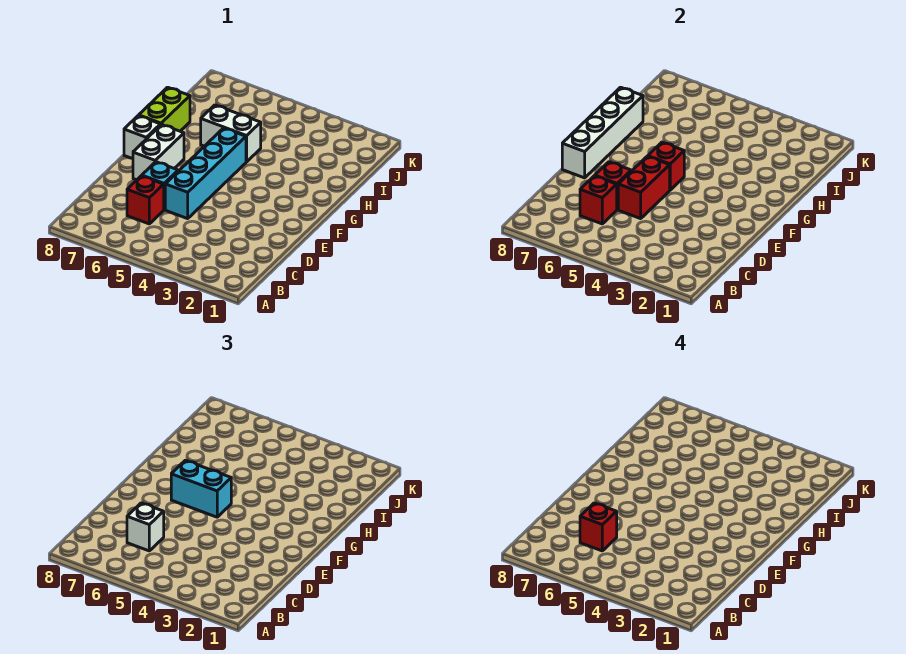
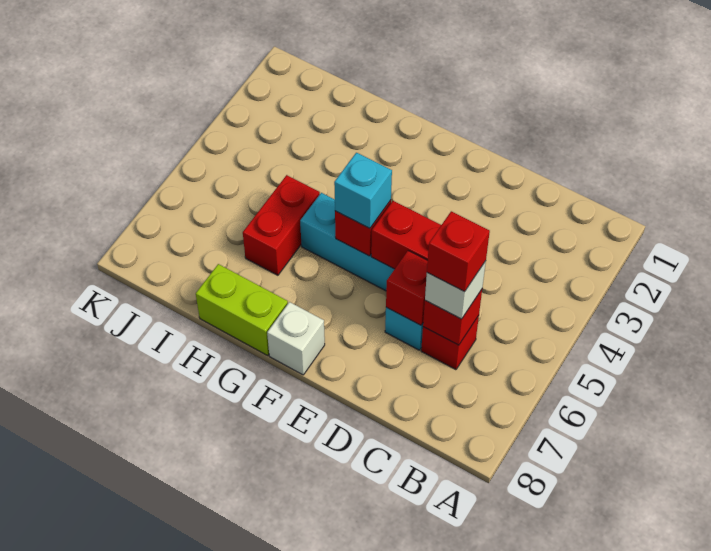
white 1x2 brick [133,125,184,180] -> none
white 1x4 brick [562,87,643,178] -> none
cyan 1x2 brick [171,460,231,517] -> cyan 1x1 brick [334,153,392,228]
white 1x2 brick [201,105,261,162] -> red 1x2 brick [243,175,320,275]

